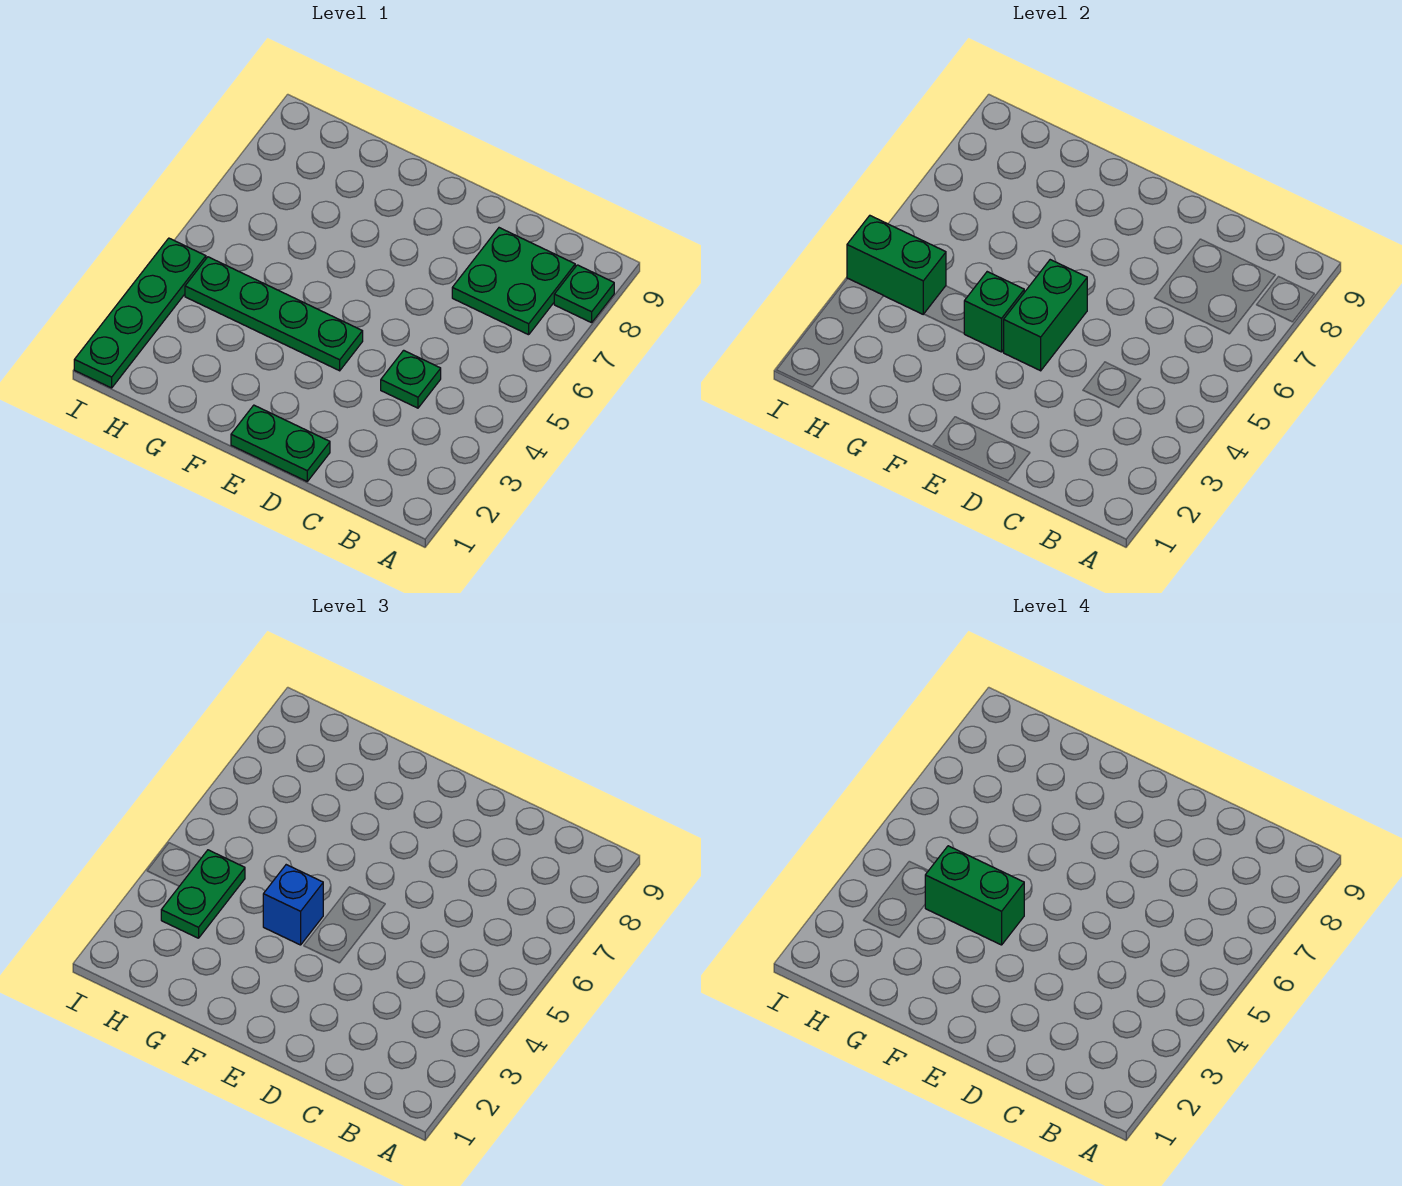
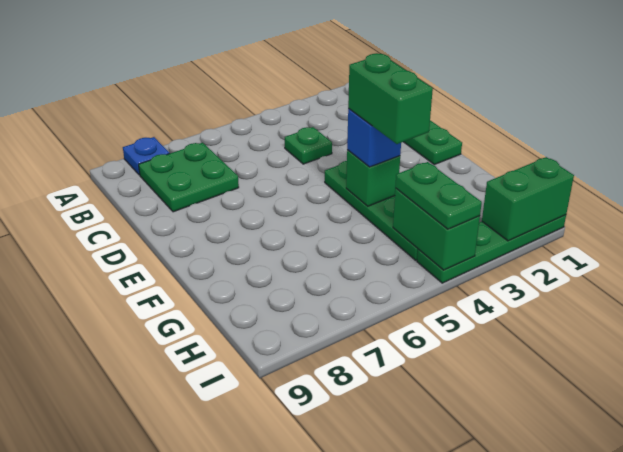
green 1x1 plate [554,265,614,323] -> blue 1x1 plate [123,137,170,175]
green 1x2 brick [1004,260,1087,371] -> green 1x2 brick moved to [482,157,574,241]
green 1x2 plate [161,850,245,938] -> green 1x2 plate turned to [395,162,482,229]

